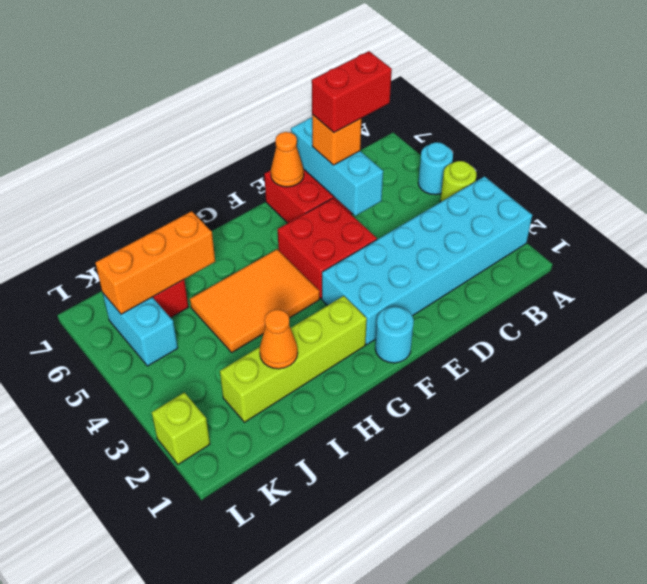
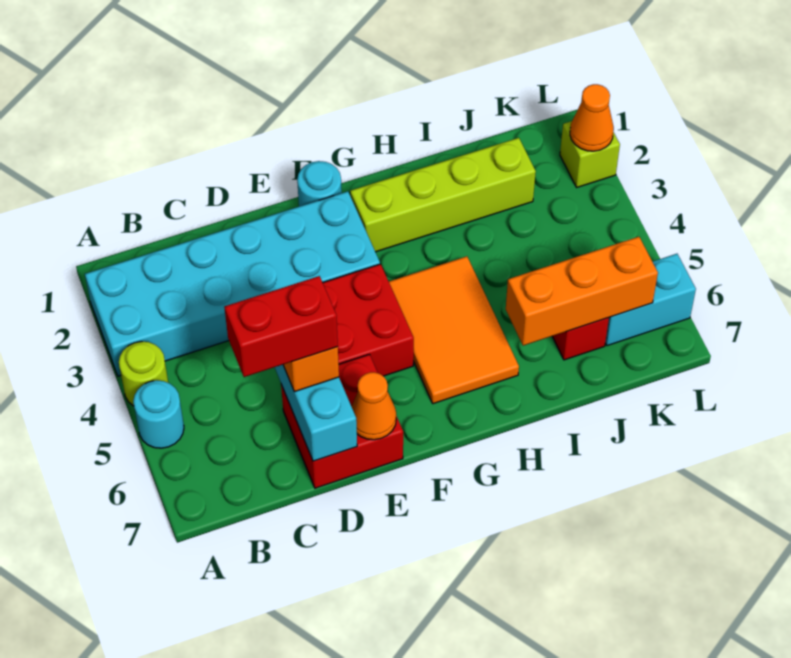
orange 2x3 tile [190,249,319,352] -> orange 2x3 tile turned to [389,256,519,404]
orange 1x1 cone [260,309,298,369] -> orange 1x1 cone moved to [570,84,614,151]
cyan 1x2 brick [103,294,178,366] -> cyan 1x2 brick turned to [605,254,696,346]

